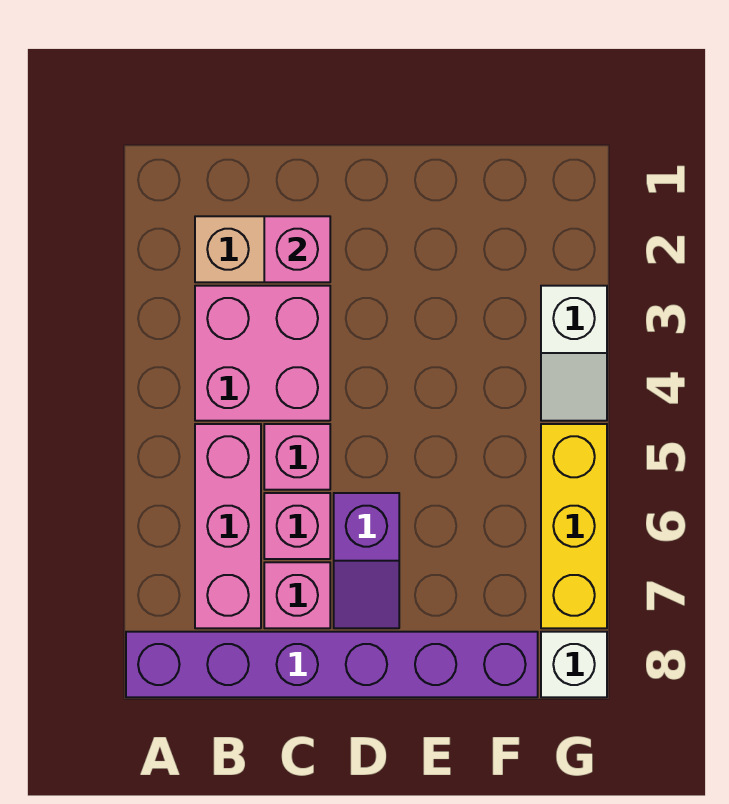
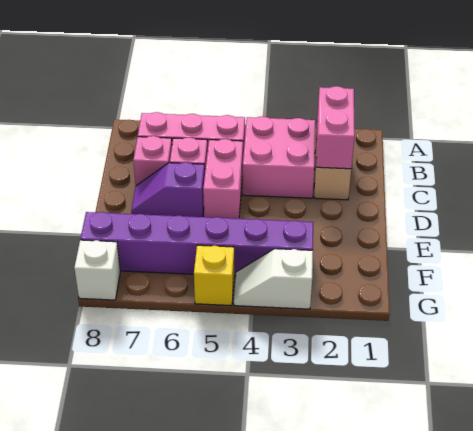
purple 1x6 brick [126,632,538,697] -> purple 1x6 brick turned to [80,212,313,276]
pink 1x1 brick [264,216,330,282] -> pink 1x2 brick [316,86,355,169]
pink 1x1 brick [264,424,330,490] -> pink 1x2 brick [203,139,243,219]
yellow 1x3 brick [541,424,607,628] -> yellow 1x1 brick [194,245,234,306]

